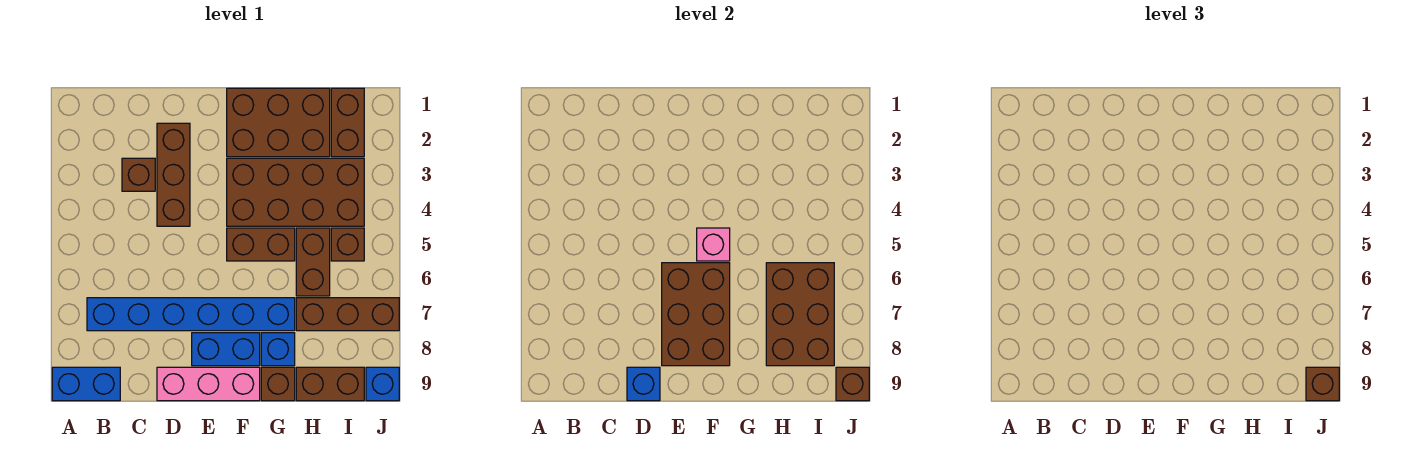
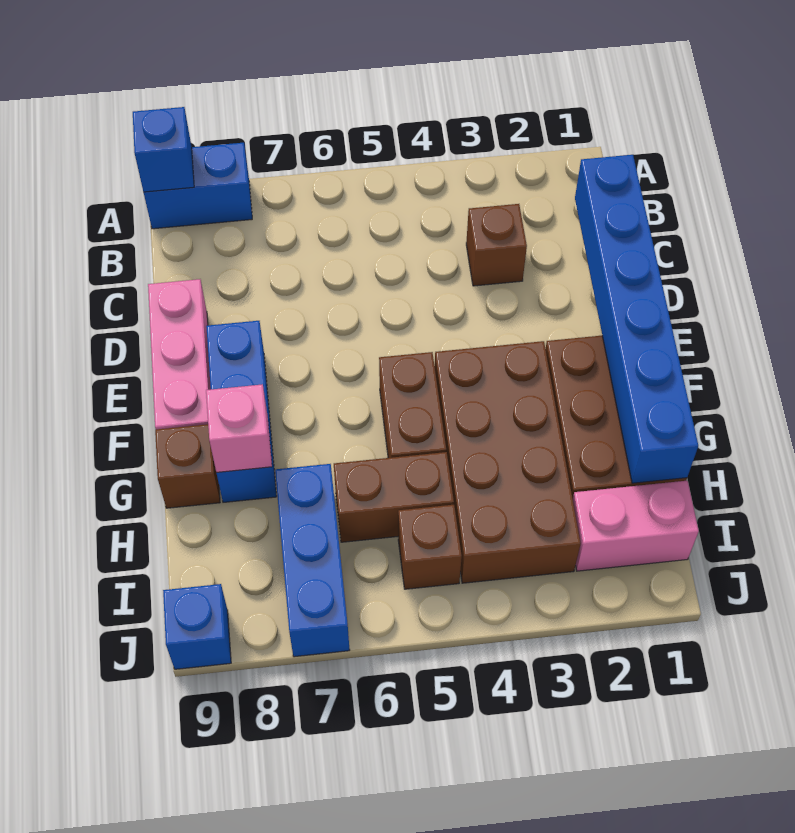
blue 1x2 brick [52,367,120,401] -> blue 1x2 brick turned to [144,143,252,229]
blue 1x6 brick [87,298,295,331] -> blue 1x6 brick moved to [575,155,698,483]
brown 1x3 brick [157,123,190,226] -> none
blue 1x1 brick [627,367,660,401] -> blue 1x1 brick moved to [133,107,194,192]
brown 2x3 brick [662,263,730,366] -> none
pink 1x1 brick [697,228,730,261] -> pink 1x1 brick moved to [206,384,272,472]
brown 2x3 brick [766,263,834,366] -> none
brown 1x3 brick [296,298,399,331] -> blue 1x3 brick [275,464,350,657]
brown 1x2 brick [296,367,364,401] -> none
brown 1x2 brick [331,88,364,157] -> pink 1x2 brick [573,481,699,571]
brown 1x1 brick [836,367,869,401] -> none
brown 1x1 brick [1306,367,1339,401] -> none

